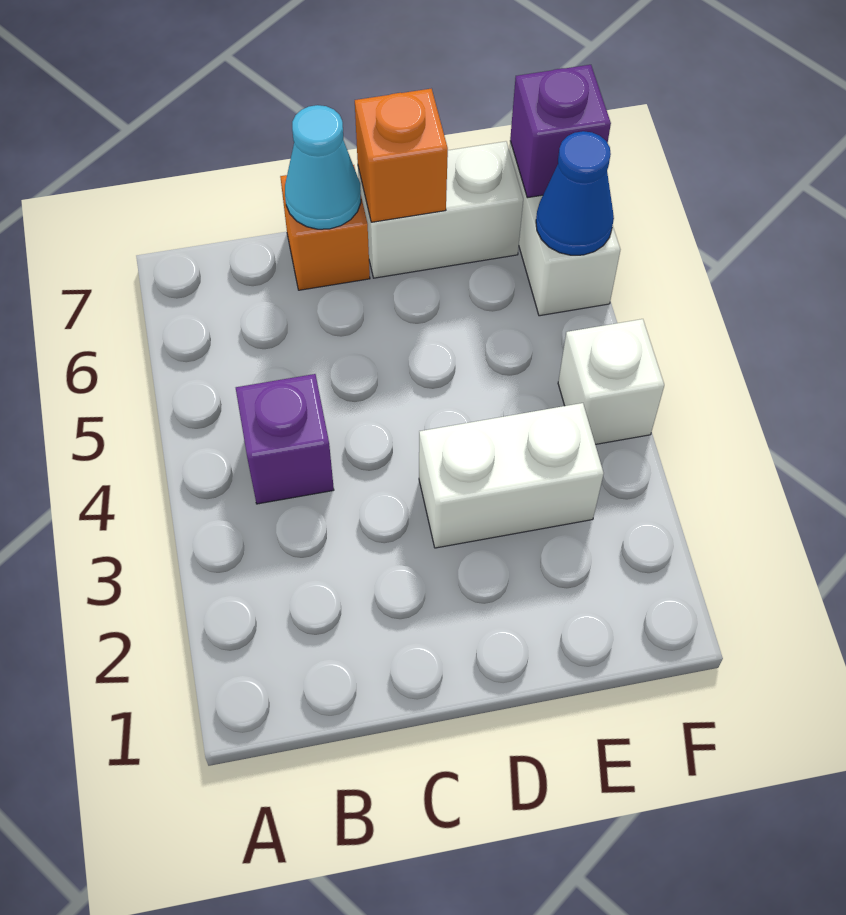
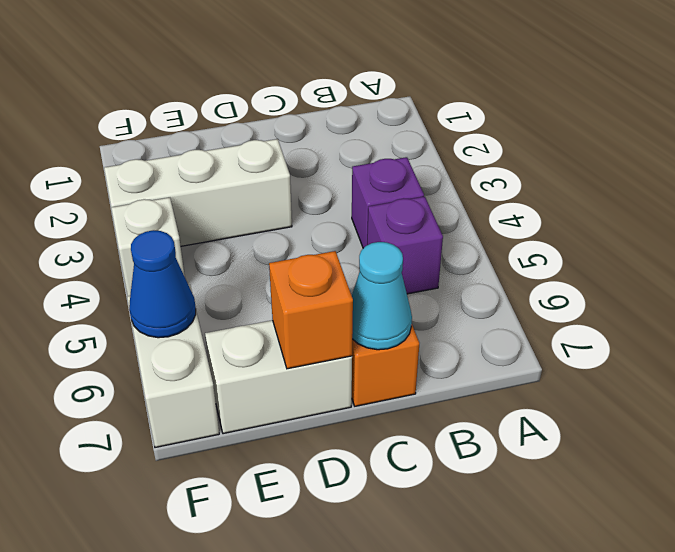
white 1x2 brick [419,403,604,548] -> white 1x3 brick [104,139,292,246]
purple 1x1 brick [510,65,611,198] -> purple 1x1 brick moved to [367,196,443,294]

